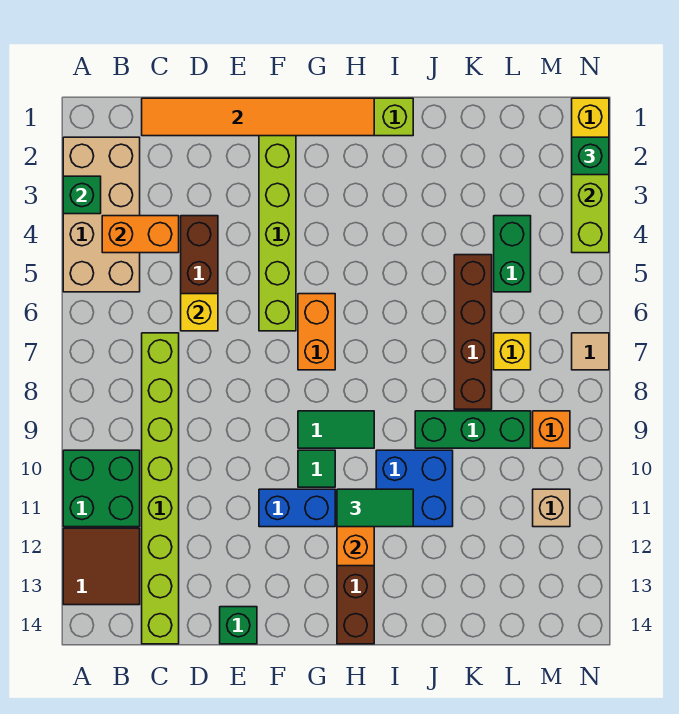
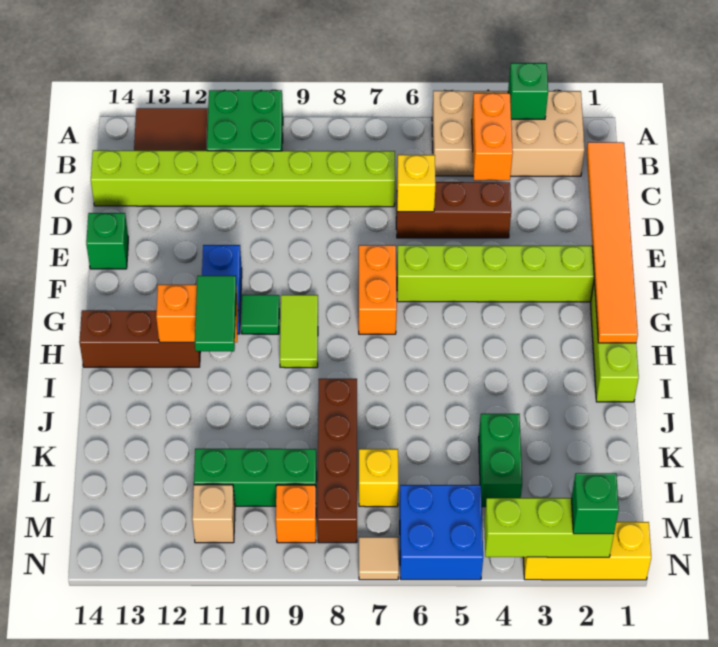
orange 1x2 brick [298,294,335,370] -> orange 1x2 brick turned to [359,245,397,334]
green 1x2 tile [298,411,374,448] -> lime 1x2 tile [280,295,318,368]
blue 2x2 brick [376,450,453,527] -> blue 2x2 brick moved to [400,485,483,580]
green 1x3 brick [415,411,531,448] -> green 1x3 brick turned to [194,449,317,506]
brown 1x4 brick [454,255,492,409] -> brown 1x4 brick turned to [317,379,357,543]
green 1x2 brick [494,216,531,292] -> green 1x2 brick turned to [479,414,522,507]

